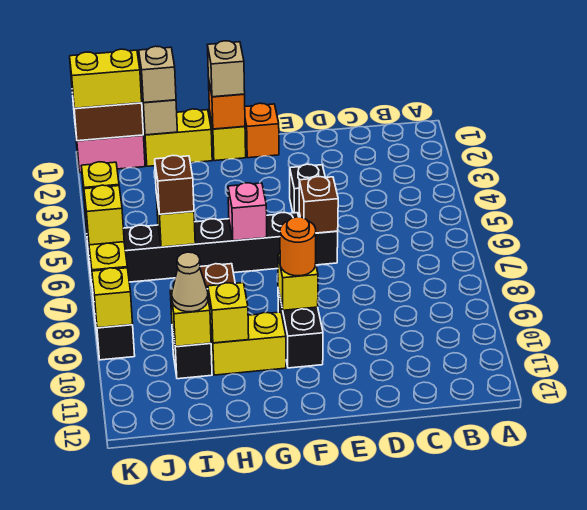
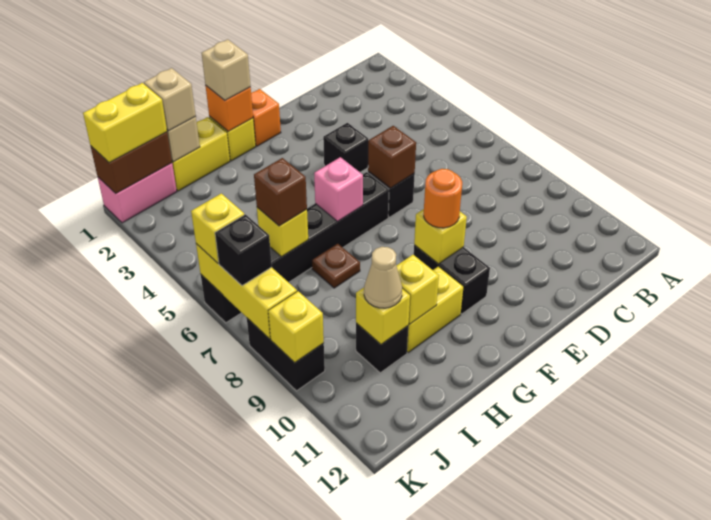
yellow 1x1 brick [84,185,124,245] -> black 1x1 brick [215,214,272,286]

